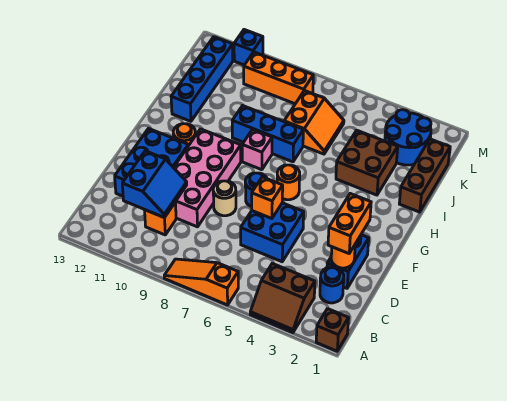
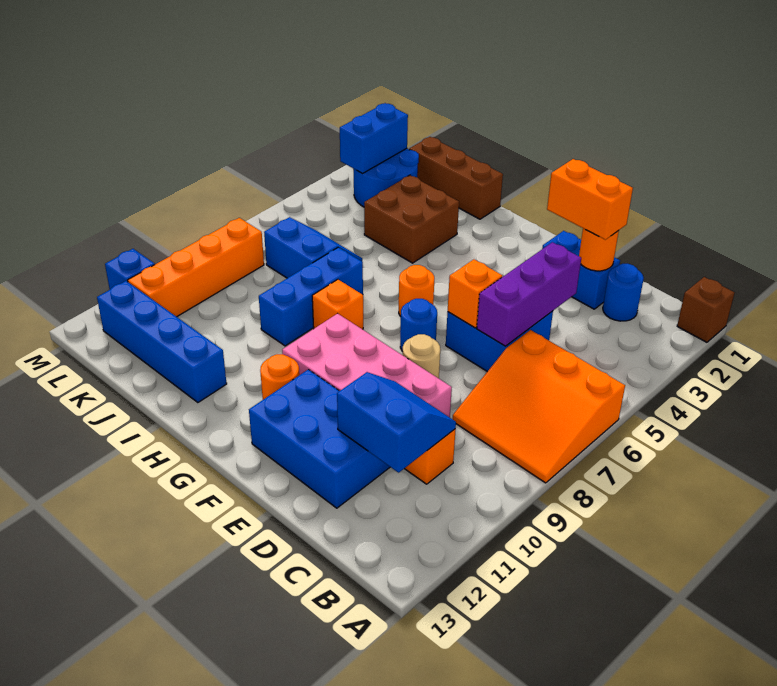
brown 2x2 slope [250,263,315,333] -> none
orange 1x3 slope [164,259,238,305] -> orange 3x3 slope [453,330,625,483]
none -> purple 1x3 brick [477,242,581,346]
pink 1x1 brick [242,129,272,170] -> orange 1x1 brick [312,280,363,329]
orange 2x2 slope [284,91,344,154] -> blue 2x2 slope [264,217,362,278]
none -> blue 1x2 brick [340,103,408,174]
orange 1x3 brick [244,52,313,104] -> orange 1x4 brick [128,218,264,317]

